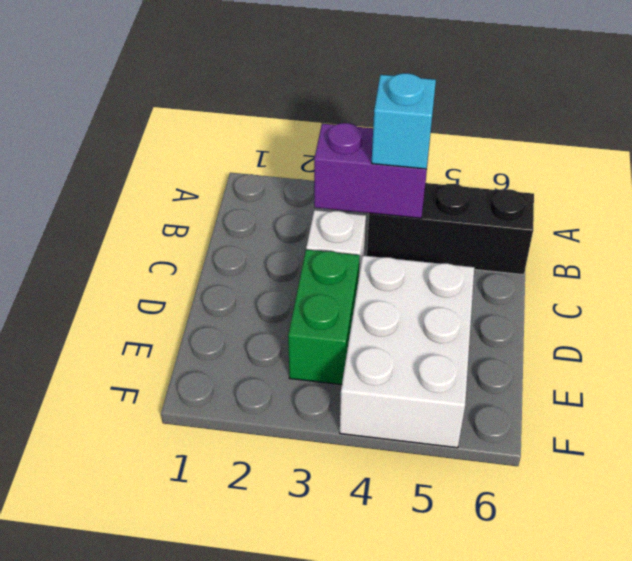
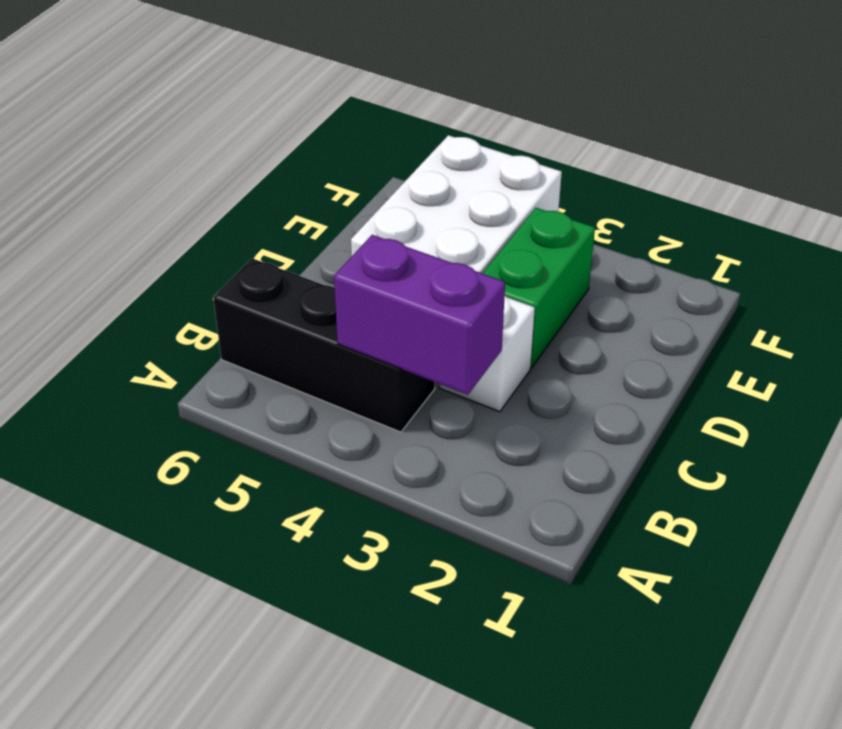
cyan 1x1 brick [372,73,436,169] -> none

